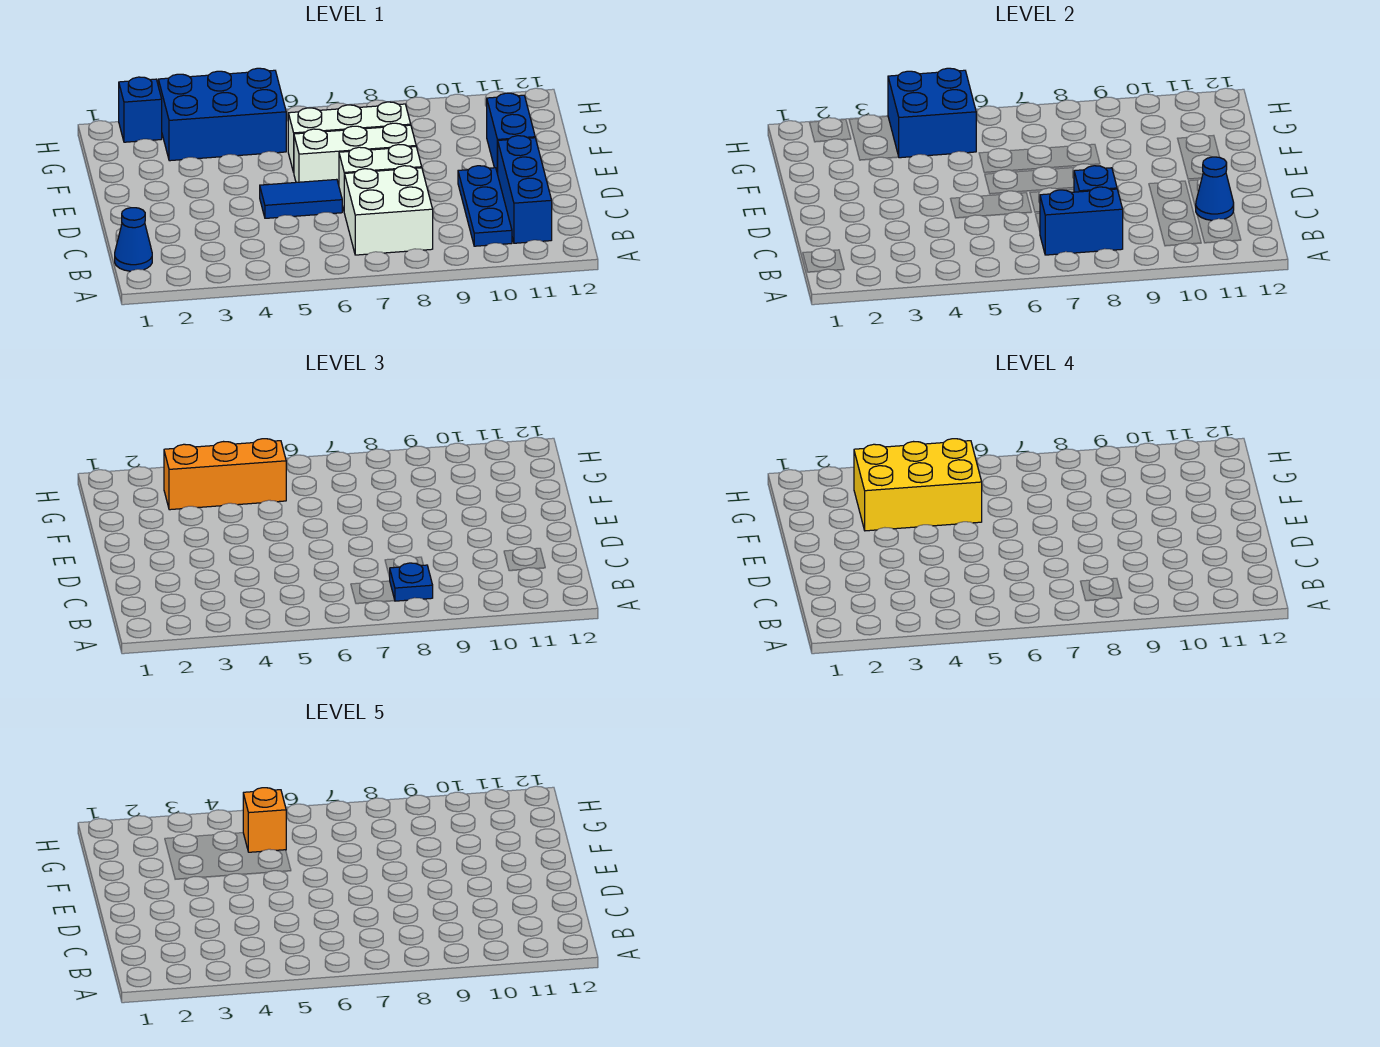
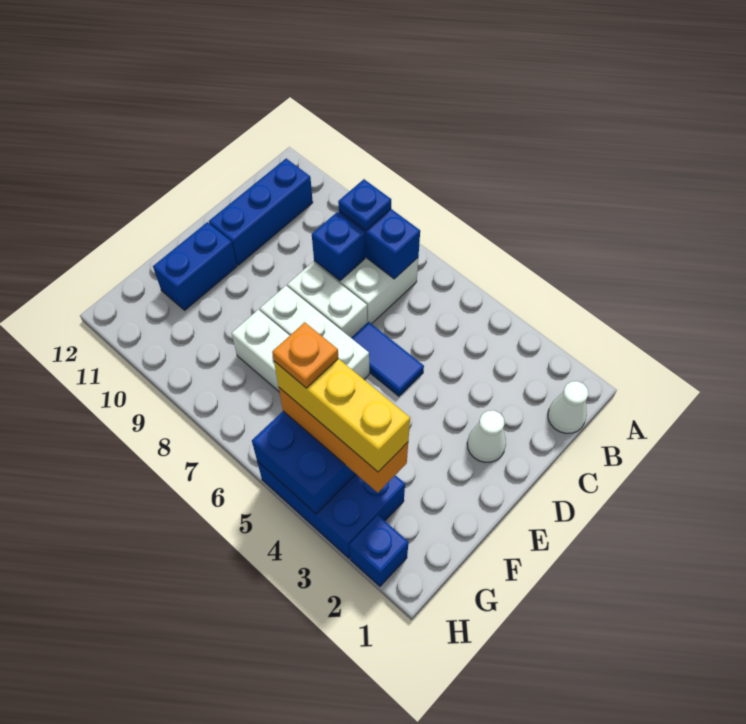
blue 1x1 cone [115,208,152,271] -> white 1x1 cone [548,381,589,434]
blue 1x3 plate [458,166,512,246] -> none
blue 1x1 cone [1196,157,1234,220] -> none
none -> white 1x1 cone [467,410,506,463]
yellow 2x3 brick [854,439,982,531] -> yellow 1x3 brick [274,359,410,472]
orange 1x1 brick [243,788,286,852] -> orange 1x1 plate [272,322,338,388]

